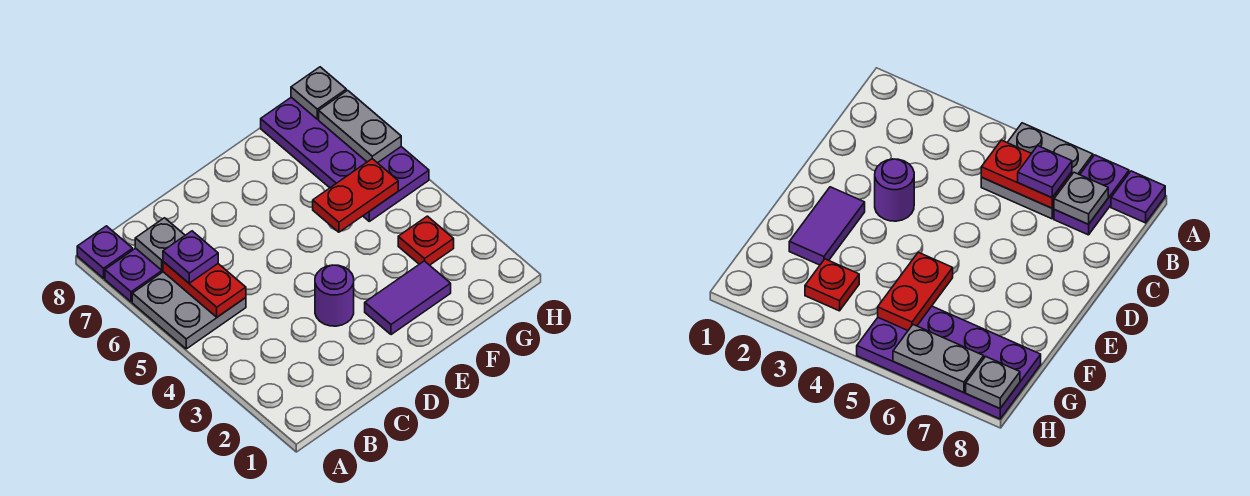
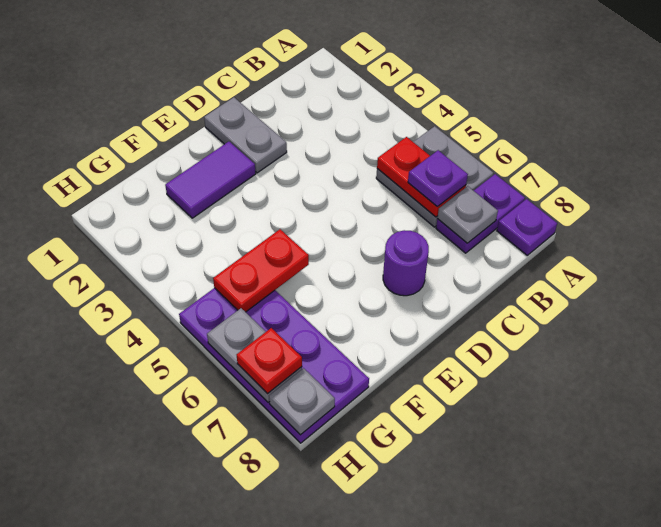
none -> grey 1x2 plate [204,97,287,173]
purple 1x1 round brick [315,265,354,326] -> purple 1x1 round brick moved to [383,230,429,296]
red 1x1 plate [398,216,454,265] -> red 1x1 plate moved to [237,328,302,394]

